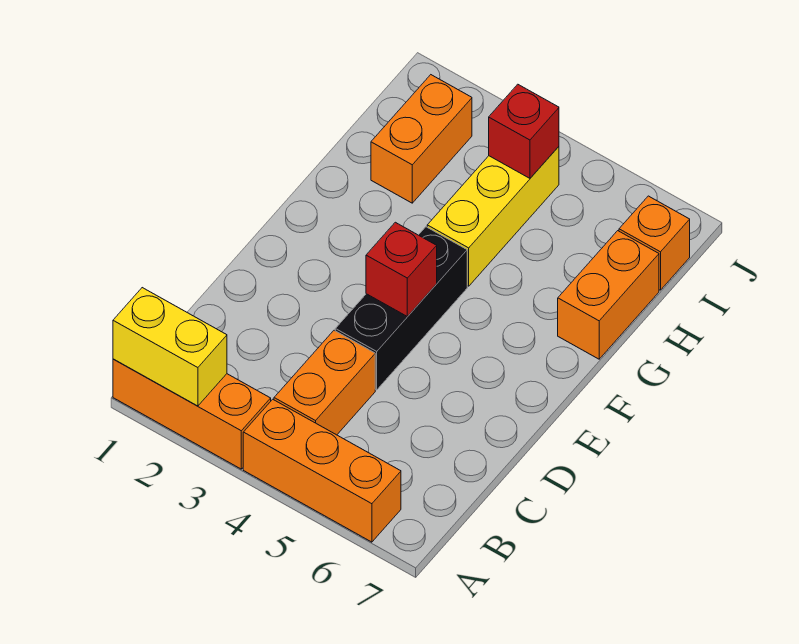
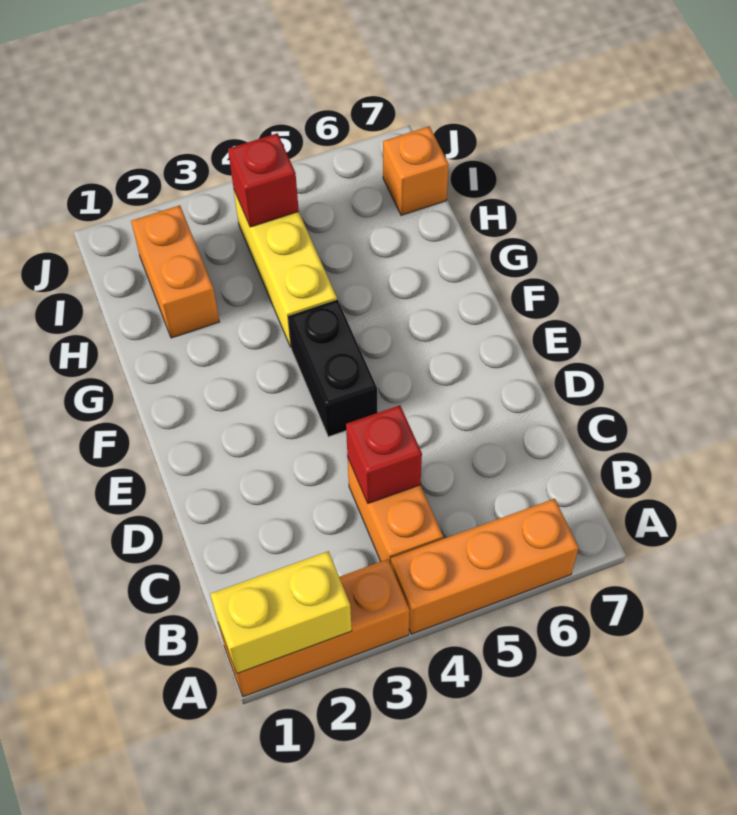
black 1x3 brick [335,227,467,390] -> black 1x2 brick [288,300,378,437]
red 1x1 brick [366,222,437,317] -> red 1x1 brick moved to [346,405,422,503]
orange 1x2 brick [558,231,659,359] -> none

